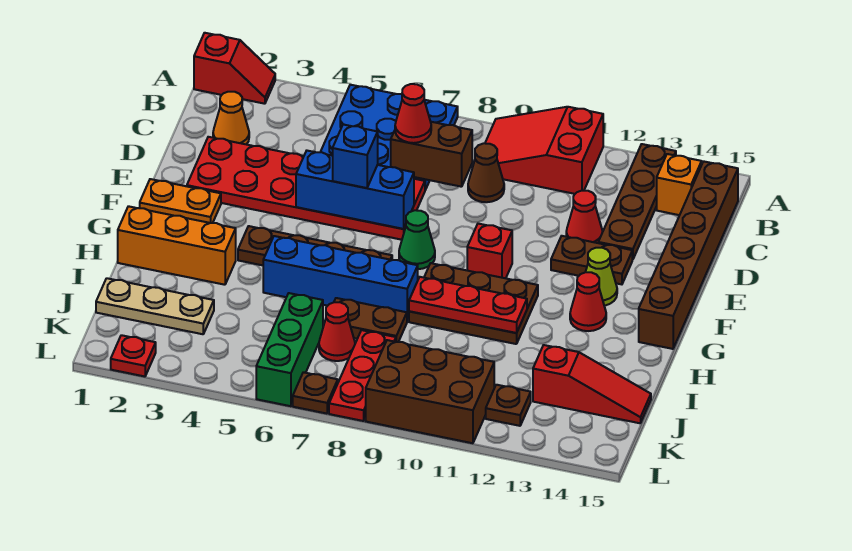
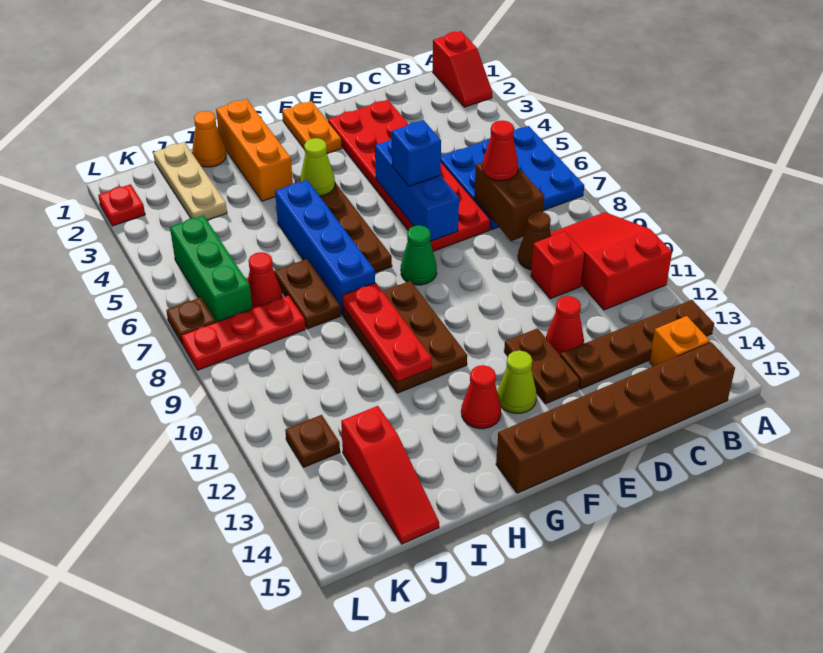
orange 1x1 cone [213,92,249,144] -> orange 1x1 cone moved to [192,111,226,167]
red 1x1 brick [467,224,512,278] -> red 1x1 brick moved to [531,231,585,299]
none -> lime 1x1 cone [300,138,335,196]
green 1x3 brick [256,293,323,406] -> green 1x3 brick turned to [170,215,252,322]
brown 2x3 brick [366,340,494,443] -> none

